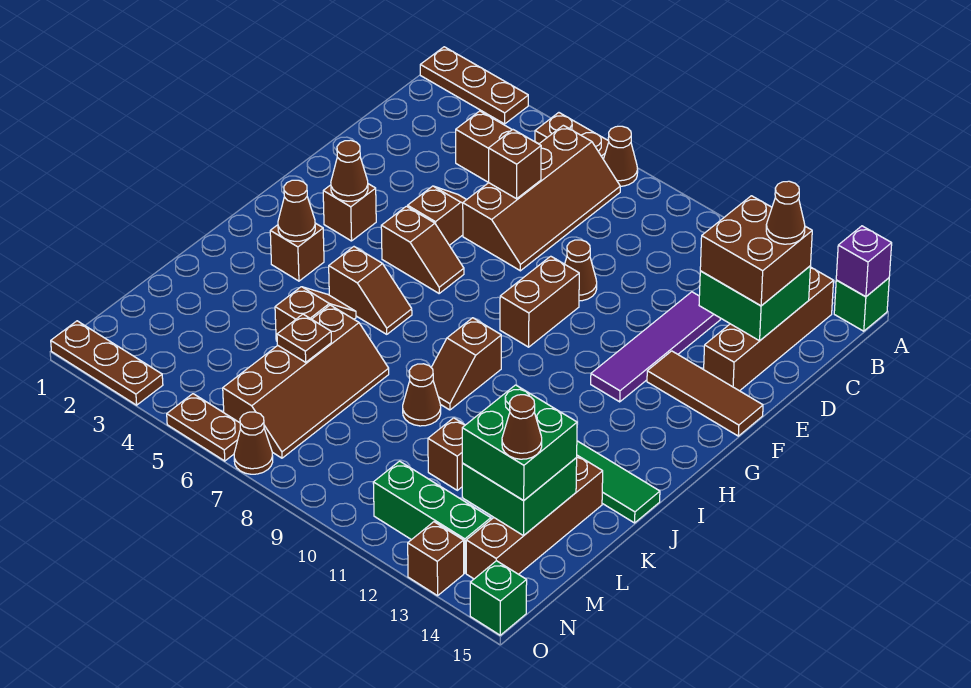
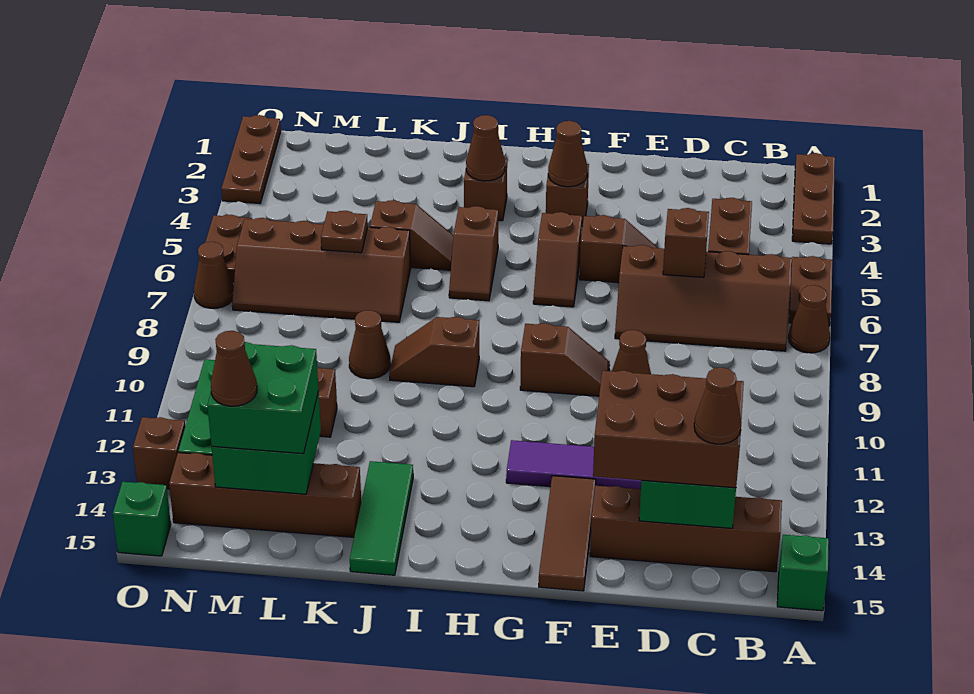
purple 1x1 brick [836,226,892,297] -> none
brown 2x2 brick [700,196,812,306] -> brown 2x3 brick [593,371,744,488]
brown 1x2 brick [500,256,579,347] -> brown 1x2 slope [520,323,610,396]

